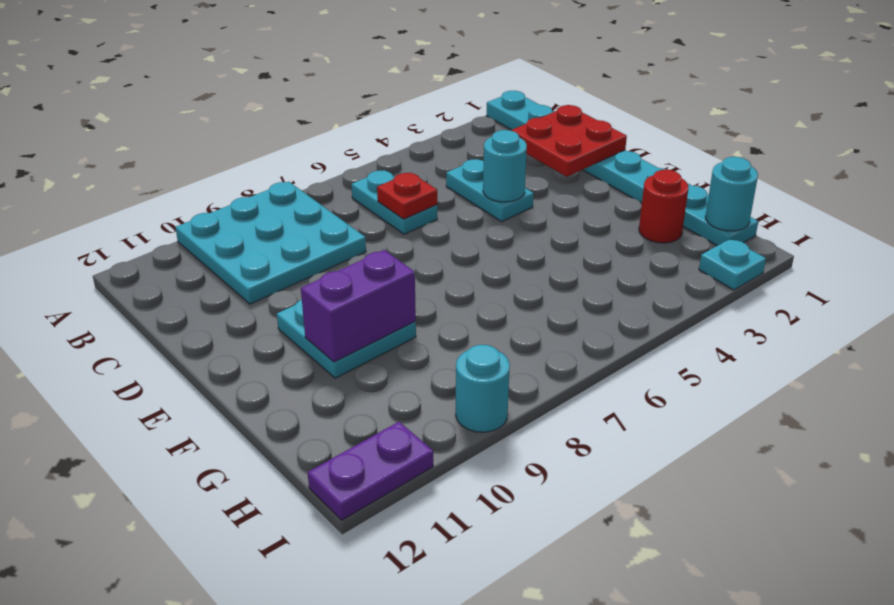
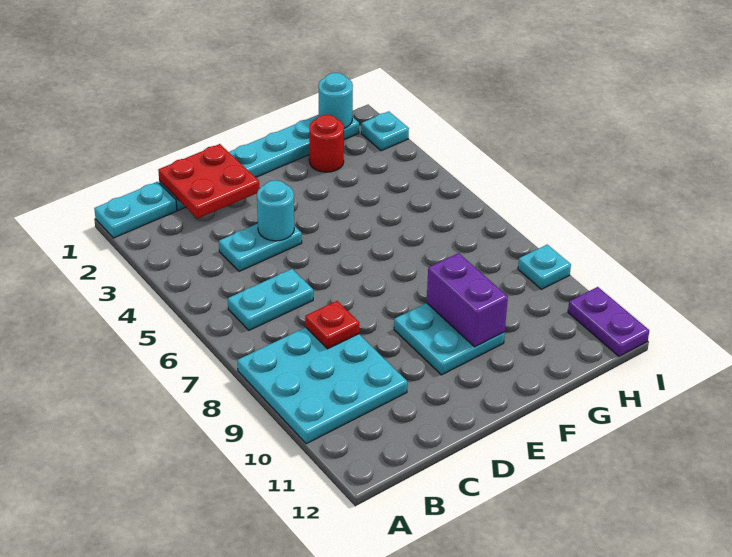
red 1x1 plate [377,173,437,219] -> red 1x1 plate moved to [305,301,359,349]
cyan 1x1 round brick [456,345,510,432] -> cyan 1x1 plate [518,245,571,289]

